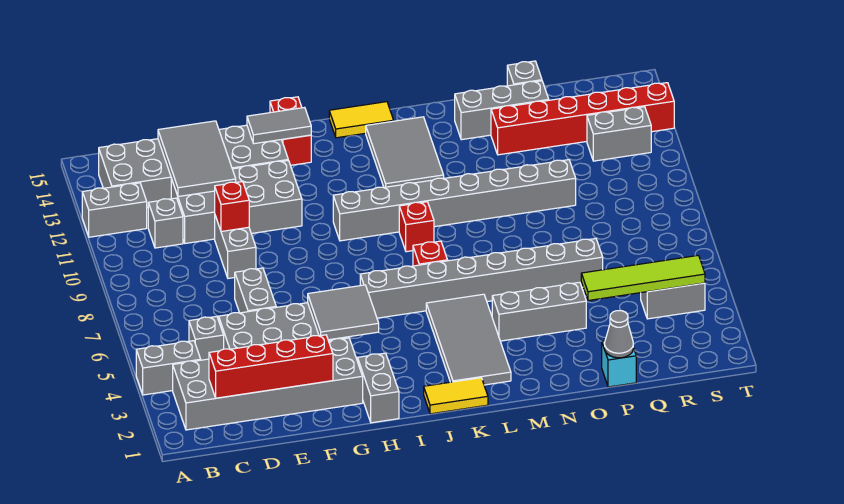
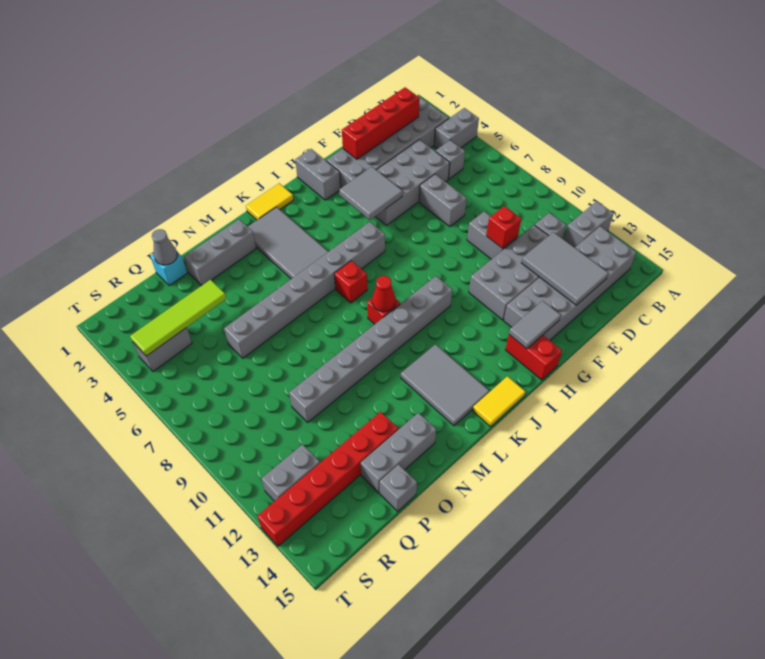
none -> red 1x1 cone [372,276,396,312]
grey 1x3 brick [492,282,586,341] -> grey 1x3 brick moved to [184,219,256,286]

